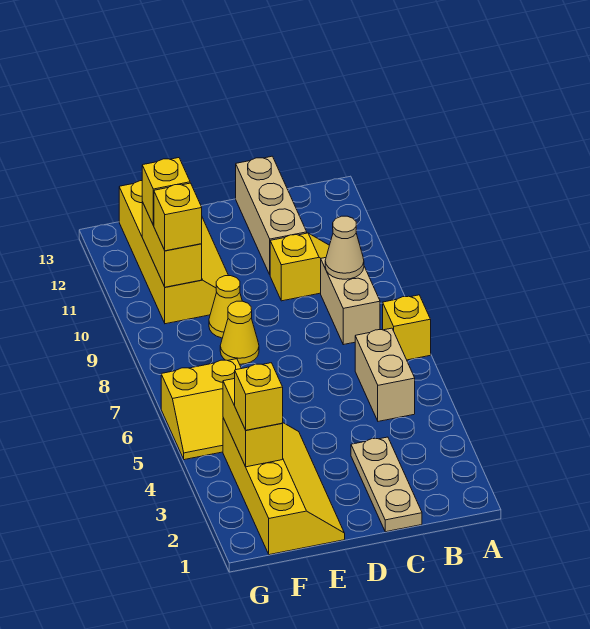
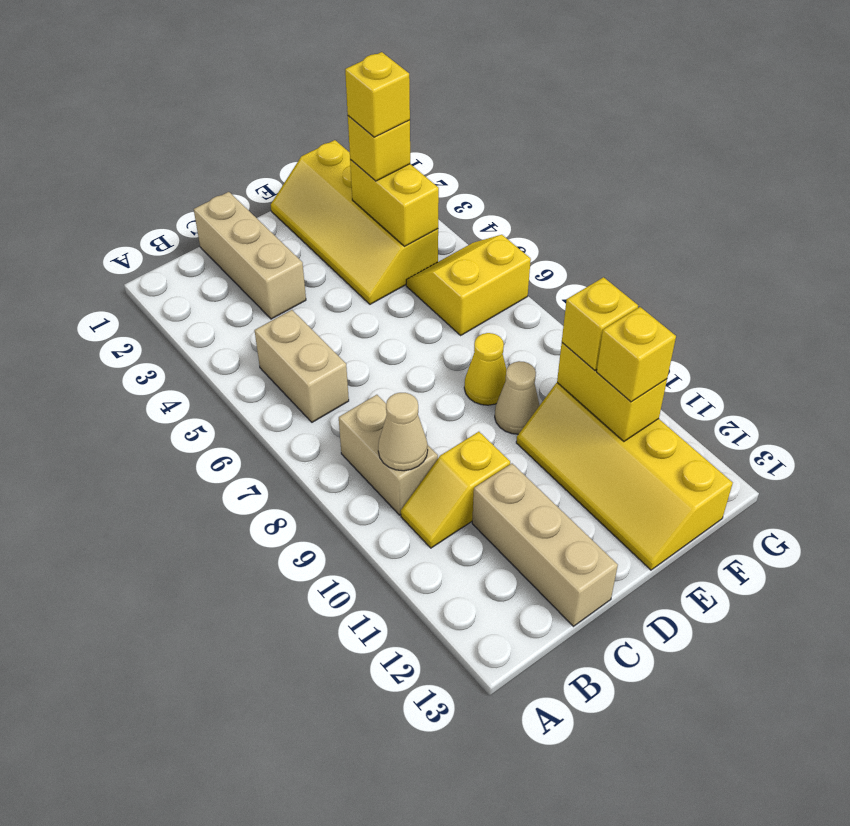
yellow 1x1 brick [383,295,431,360] -> yellow 1x1 brick moved to [345,52,410,137]
tan 1x3 plate [351,437,422,532] -> tan 1x3 brick [194,192,306,319]
yellow 1x1 cone [209,276,242,338] -> tan 1x1 cone [495,361,540,434]

